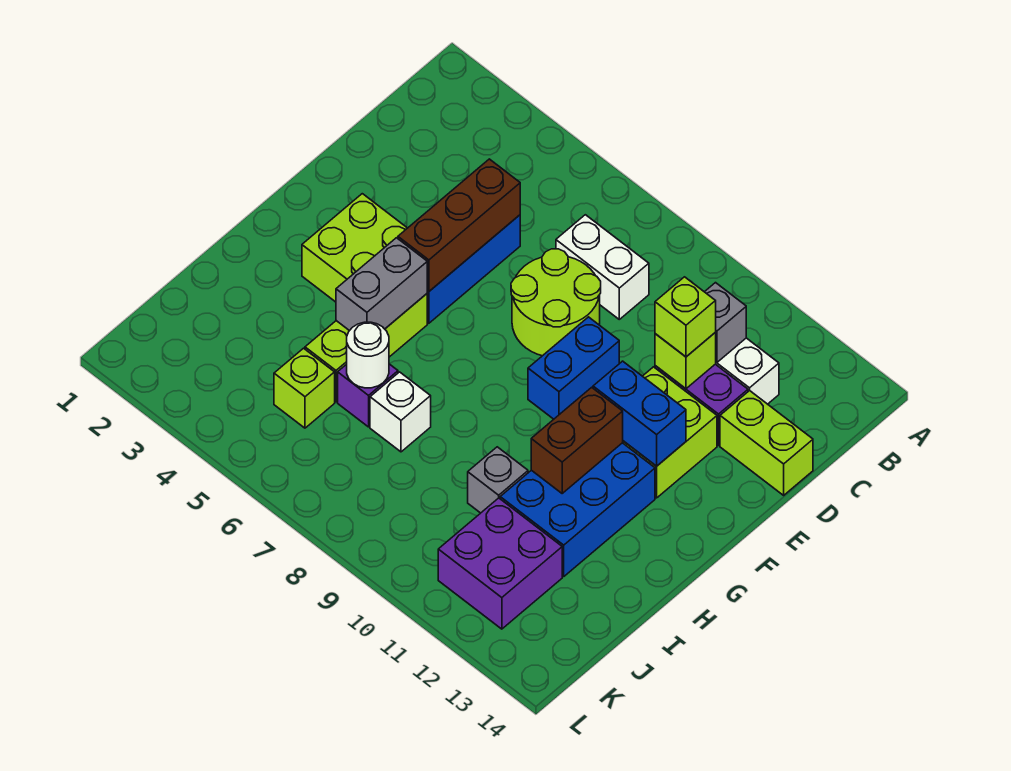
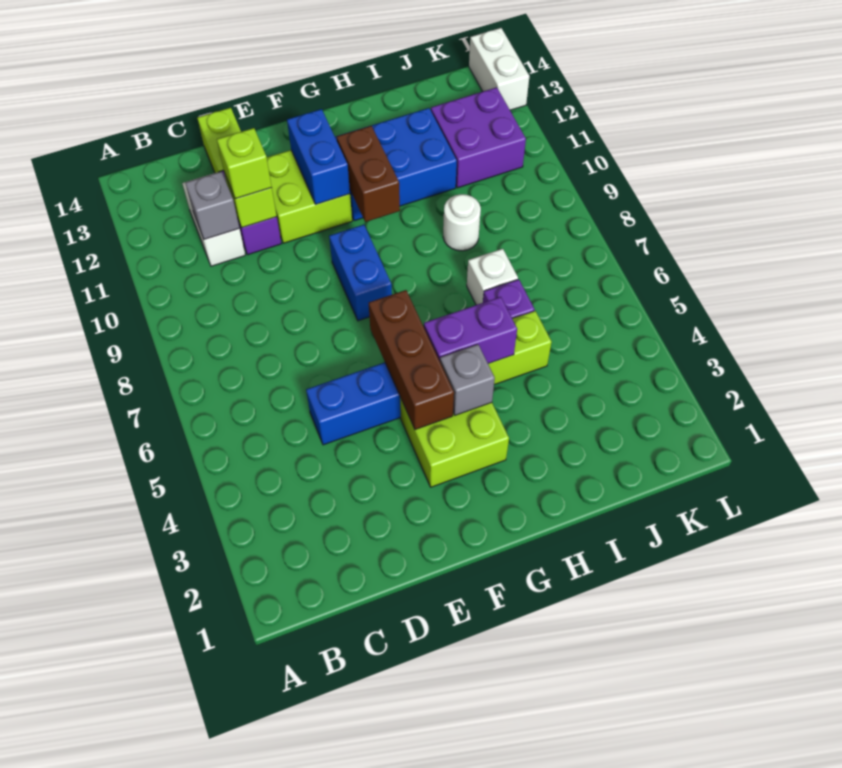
white 1x2 brick [556,215,649,319] -> white 1x2 brick moved to [469,28,529,110]
brown 1x3 brick [398,159,520,291] -> brown 1x3 brick turned to [369,290,454,430]
lime 2x2 round brick [511,249,601,356] -> none
blue 1x2 brick [528,317,619,419] -> blue 1x2 brick turned to [329,225,392,321]
grey 1x2 brick [336,238,427,331] -> purple 1x2 brick [424,297,517,364]
brown 1x2 brick [531,387,623,493] -> brown 1x2 brick turned to [337,126,400,222]
white 1x1 round brick [347,322,389,388] -> white 1x1 round brick moved to [443,194,481,251]
grey 1x1 brick [468,447,528,513] -> grey 1x1 brick moved to [440,344,495,415]
lime 1x1 brick [274,348,335,428] -> none

